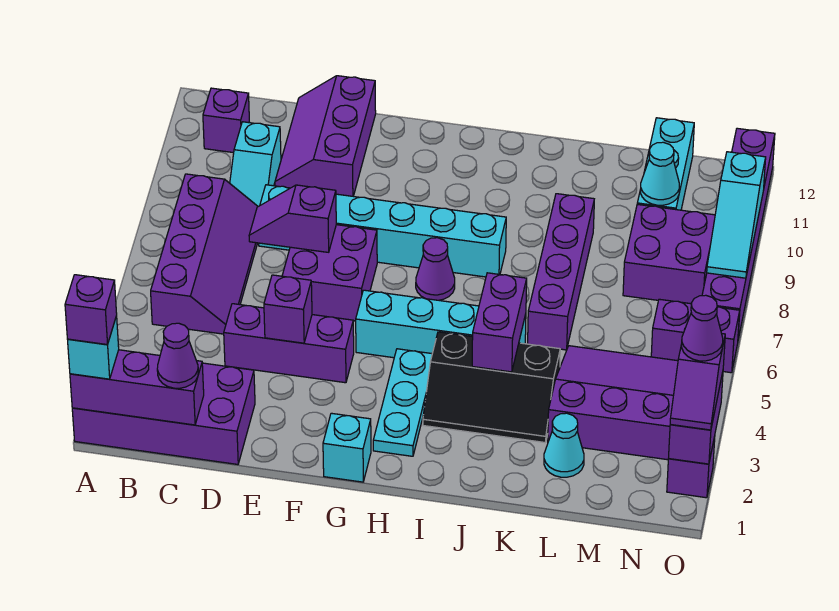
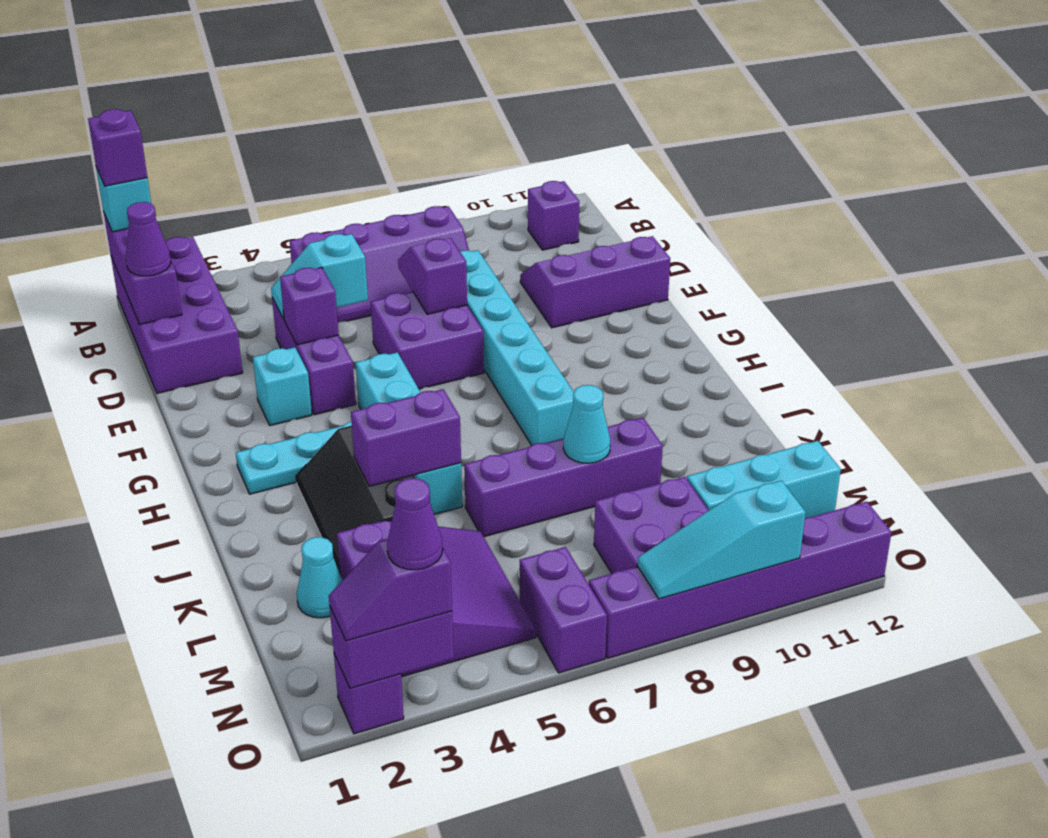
cyan 1x2 slope [230,122,281,207] -> cyan 1x2 slope moved to [271,234,368,319]
cyan 1x1 brick [323,413,371,482] -> cyan 1x1 brick moved to [253,347,312,426]
purple 1x1 cone [416,238,455,300] -> none
cyan 1x1 cone [641,142,679,205] -> cyan 1x1 cone moved to [563,385,610,463]

